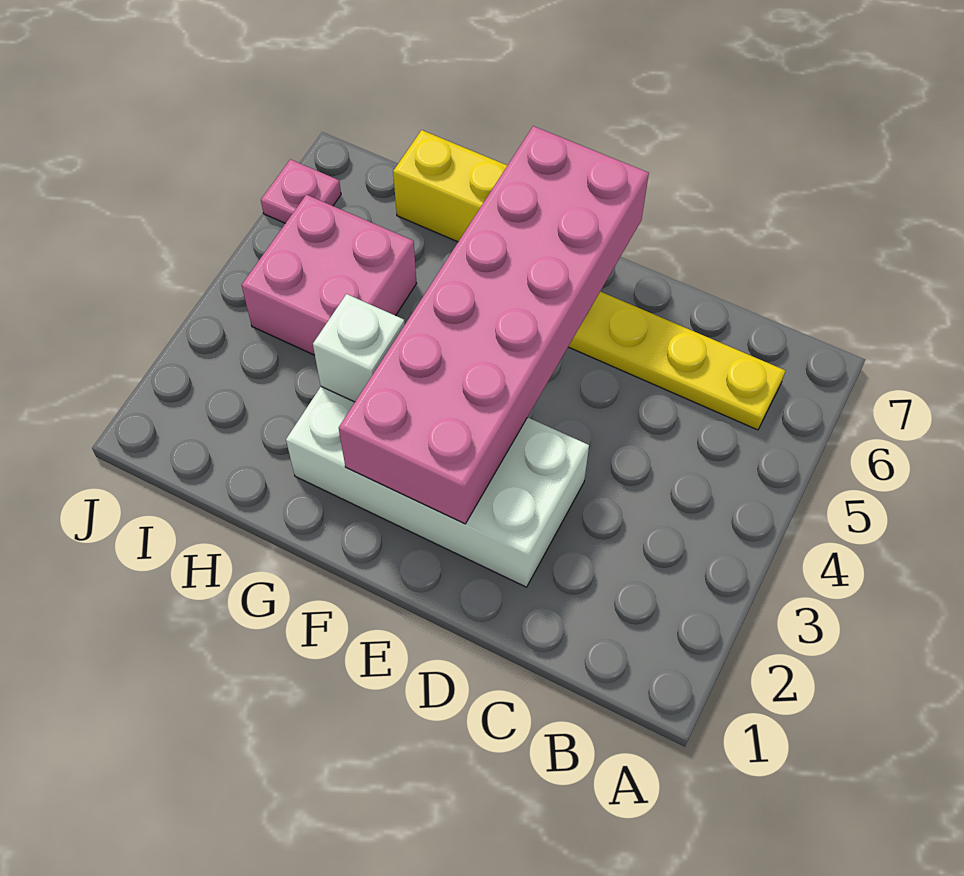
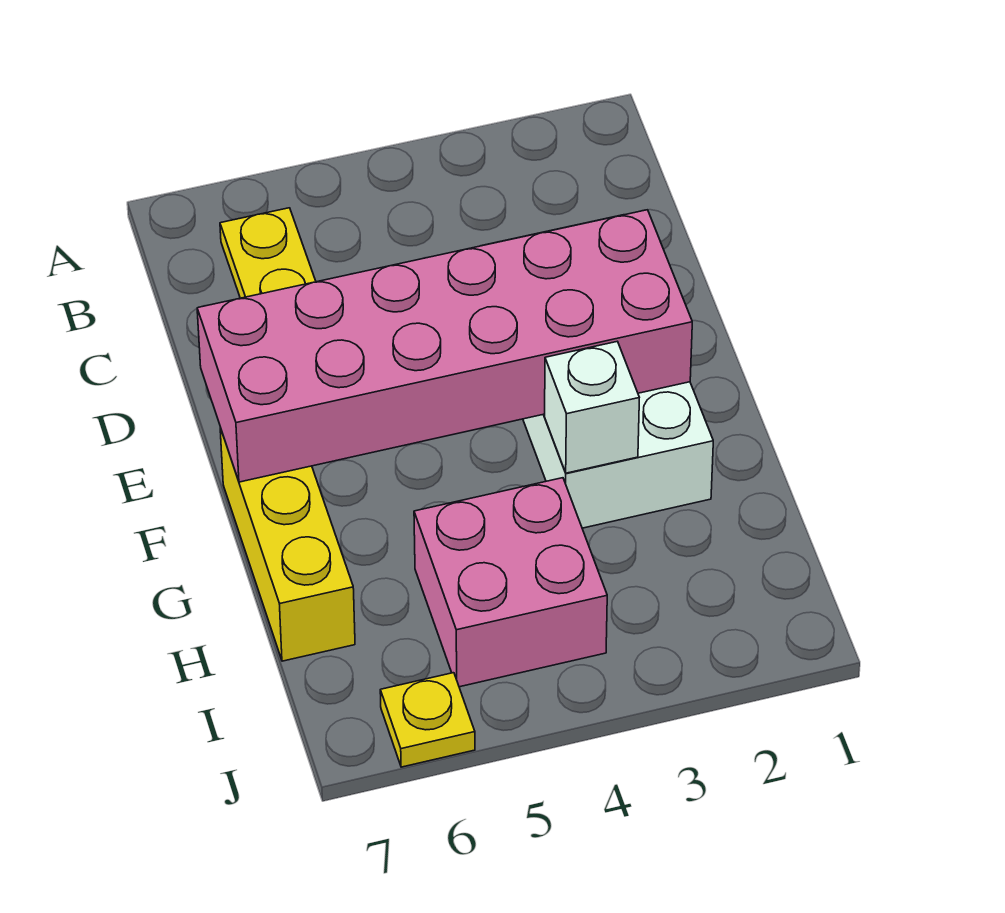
pink 1x1 plate [261,159,341,223] -> yellow 1x1 plate [380,673,475,767]

